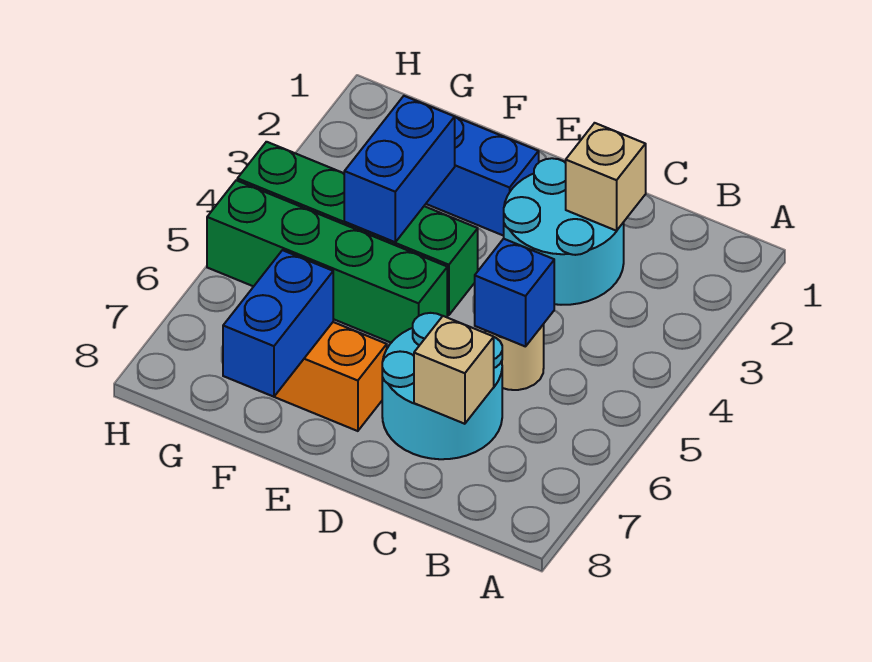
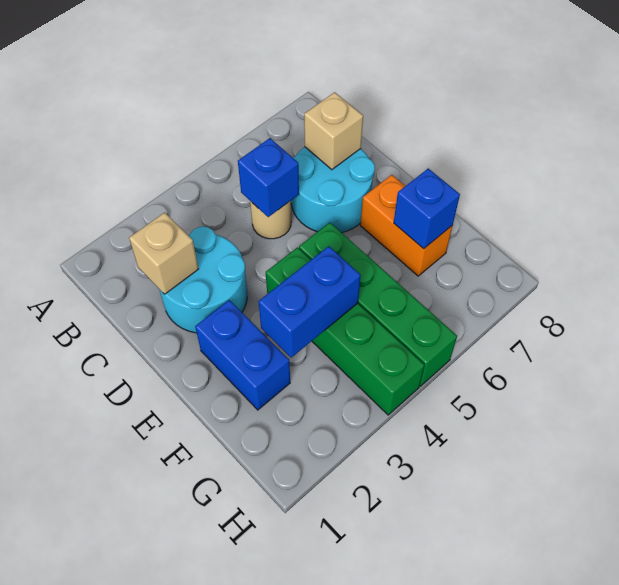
blue 1x2 brick [223,250,333,397] -> blue 1x1 brick [394,168,460,249]

